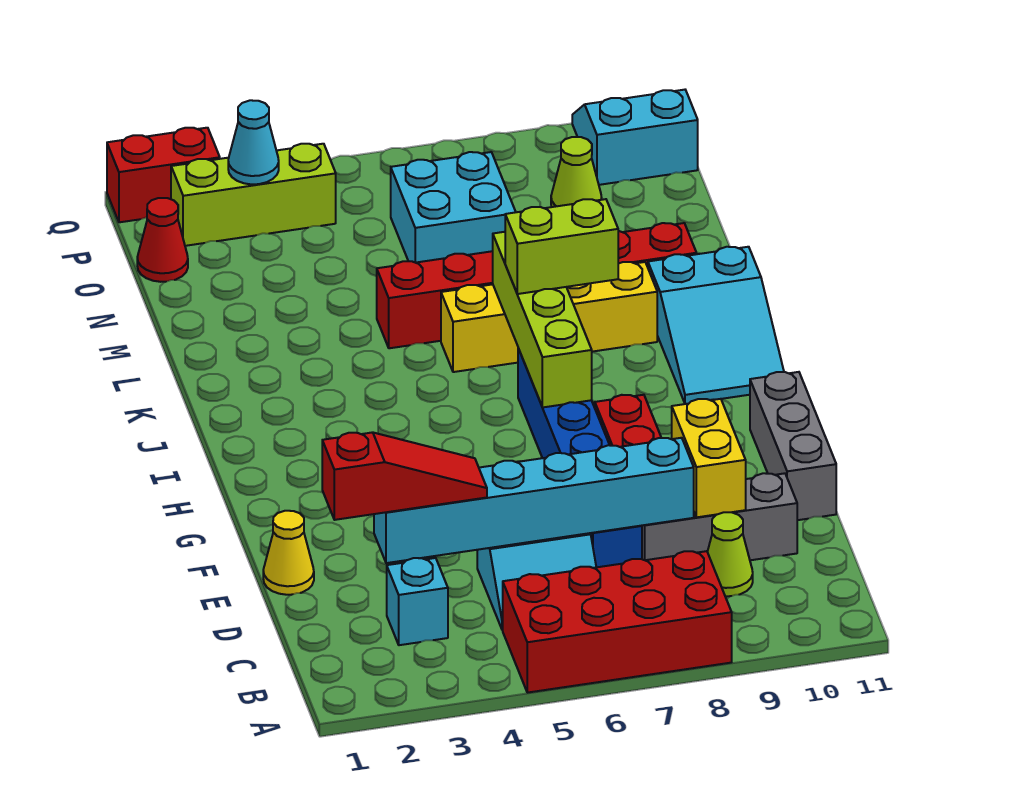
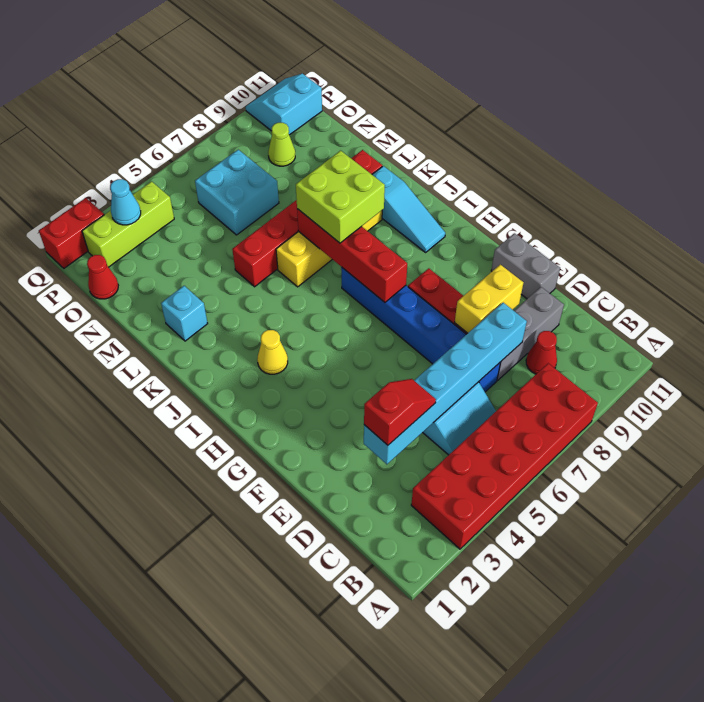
red 2x4 brick [503,551,732,693] -> red 2x6 brick [411,363,598,549]
cyan 1x1 brick [387,558,448,645] -> cyan 1x1 brick moved to [161,286,208,341]
lime 1x1 cone [707,512,753,596] -> red 1x1 cone [526,331,557,374]
red 1x3 slope [322,432,487,520] -> red 1x2 slope [364,379,436,445]
yellow 1x2 brick [672,399,746,517] -> yellow 1x2 brick turned to [455,265,523,333]
yellow 1x1 cone [263,511,314,595] -> yellow 1x1 cone moved to [257,330,288,374]
grey 1x3 brick [750,372,836,520] -> grey 1x2 brick [491,233,560,299]
lime 1x4 brick [493,232,592,407] -> red 1x4 brick [297,209,407,302]
cyan 2x3 slope [648,247,784,404] -> cyan 1x3 slope [372,166,445,252]
lime 1x2 brick [505,199,618,294] -> lime 2x2 brick [296,151,385,243]

